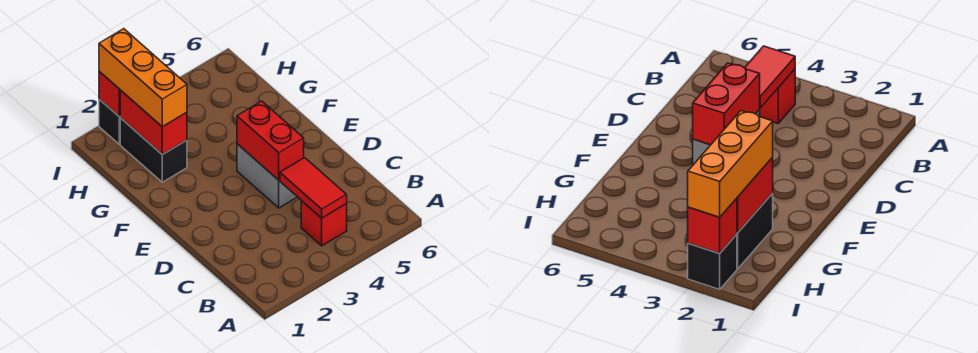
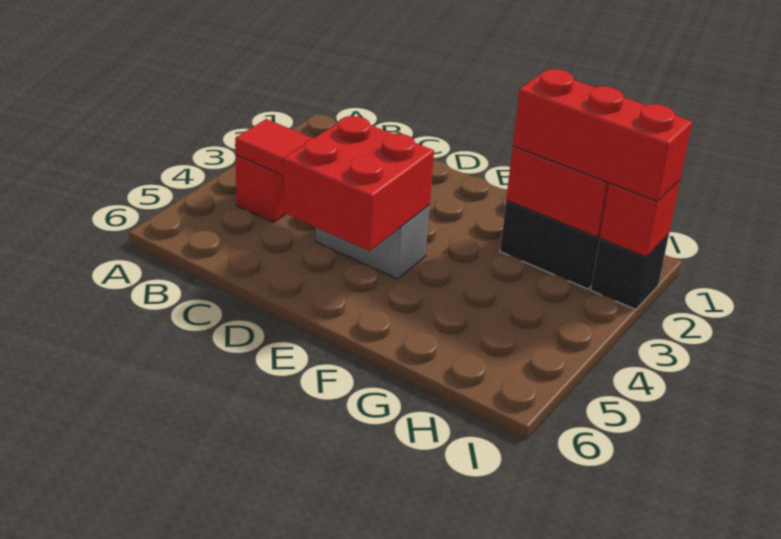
red 1x2 brick [237,101,304,180] -> red 2x2 brick [284,116,434,251]
orange 1x3 brick [99,29,187,127] -> red 1x3 brick [513,69,692,201]

